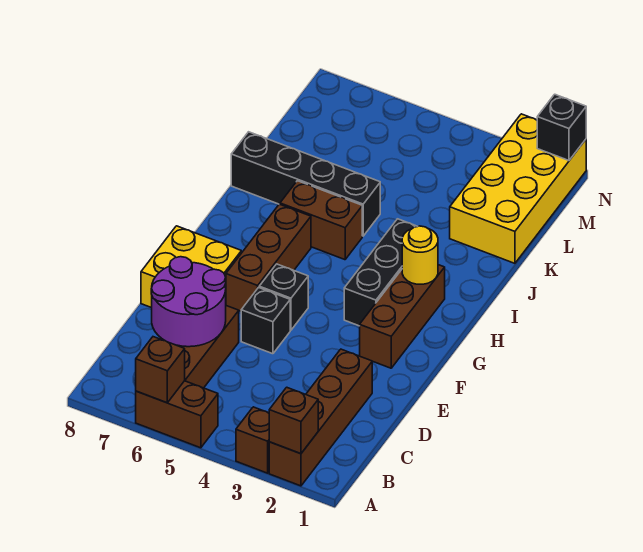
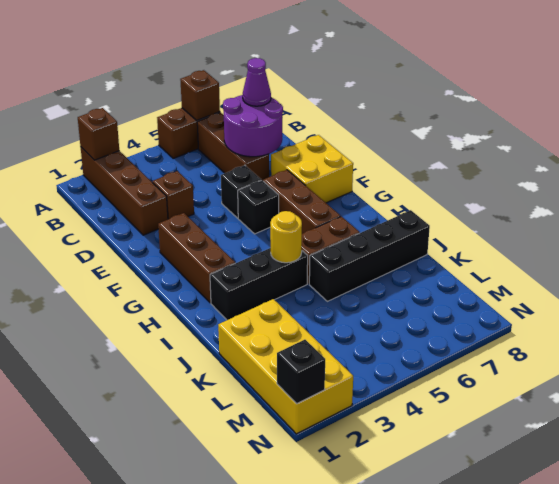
brown 1x1 brick [236,407,269,473] -> brown 1x1 brick moved to [153,171,194,219]
none -> purple 1x1 cone [243,58,271,106]
black 1x3 brick [344,219,418,326] -> black 1x3 brick turned to [210,248,308,320]
yellow 1x1 round brick [402,226,438,284] -> yellow 1x1 round brick moved to [270,211,302,263]

